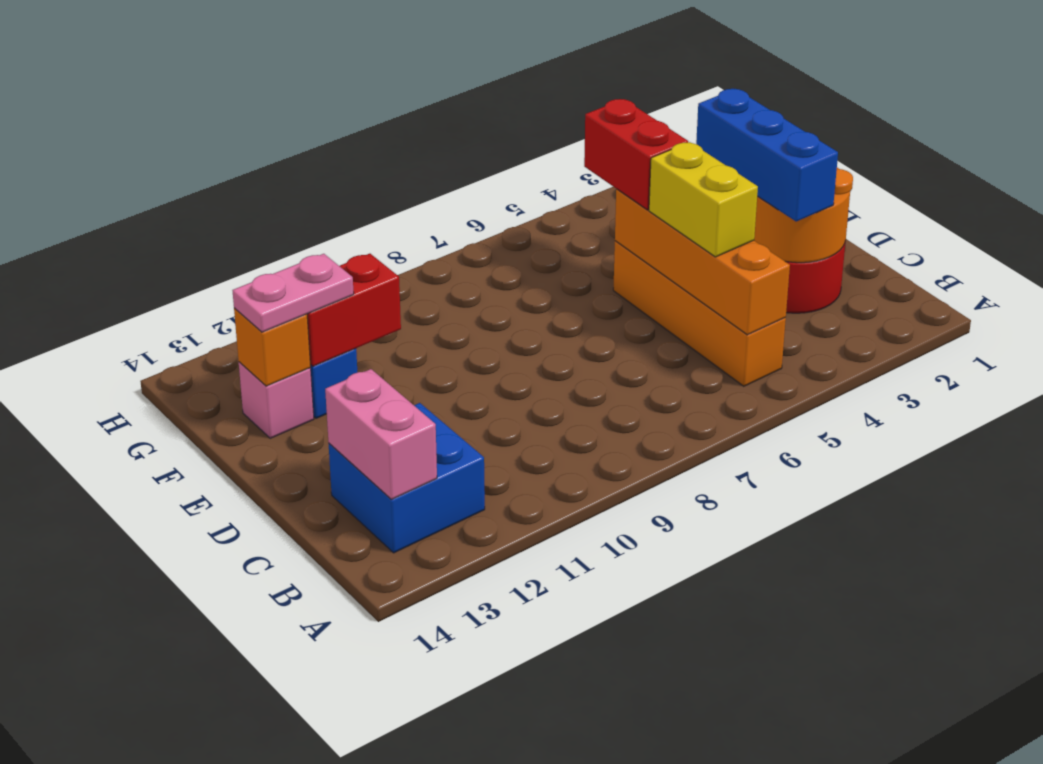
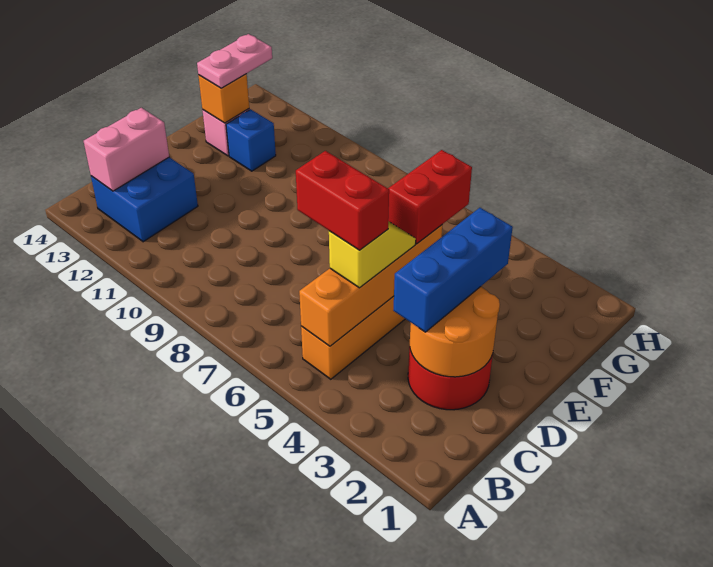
yellow 1x2 brick [649,142,758,257] -> yellow 1x2 slope [329,221,416,288]
red 1x2 brick [307,254,401,366] -> red 1x2 brick moved to [296,151,389,250]
pink 1x2 plate [232,254,354,332] -> pink 1x2 plate turned to [197,34,272,88]

